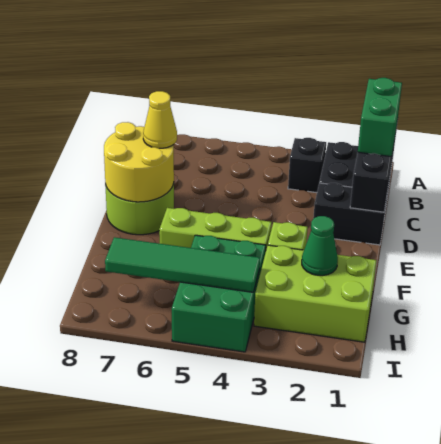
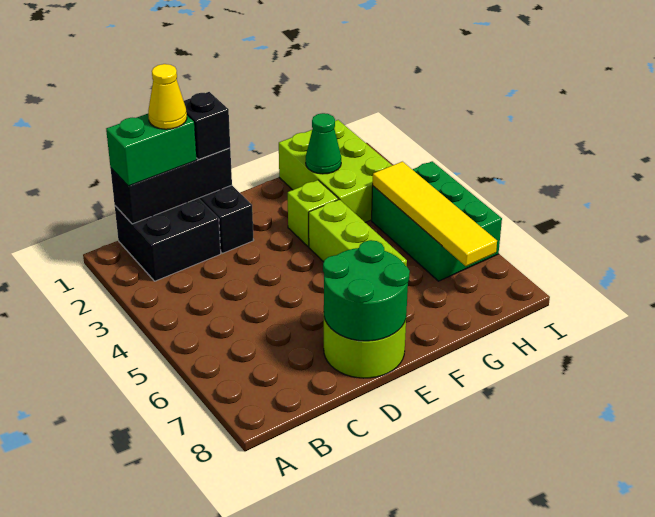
black 1x1 brick [288,138,326,193] -> black 1x1 brick moved to [184,92,230,160]
yellow 2x2 round brick [104,122,174,202] -> green 2x2 round brick [323,240,410,341]
yellow 1x1 cone [143,91,177,148] -> yellow 1x1 cone moved to [148,64,187,129]
green 2x3 brick [172,235,266,352] -> green 2x3 brick turned to [372,161,502,281]
green 1x4 tile [105,237,260,292] -> yellow 1x4 tile [373,162,497,266]

